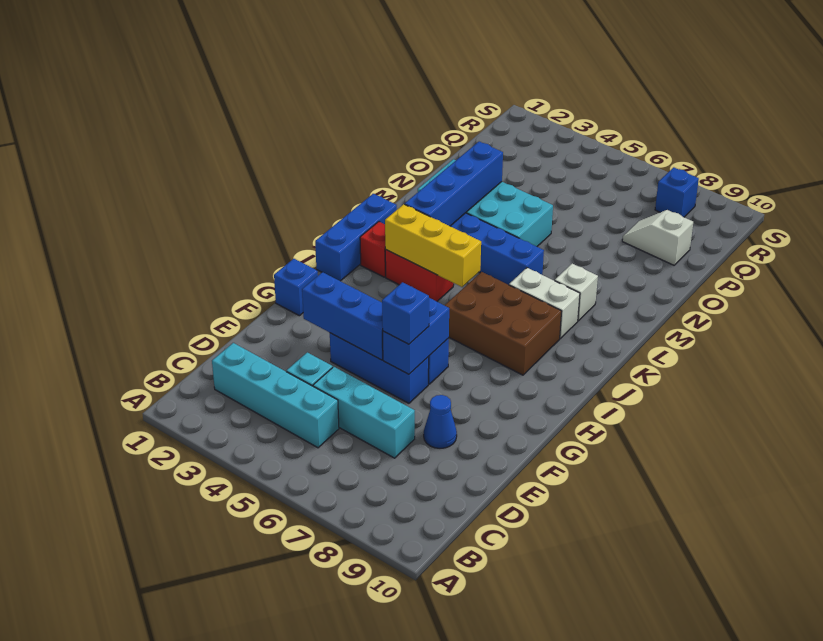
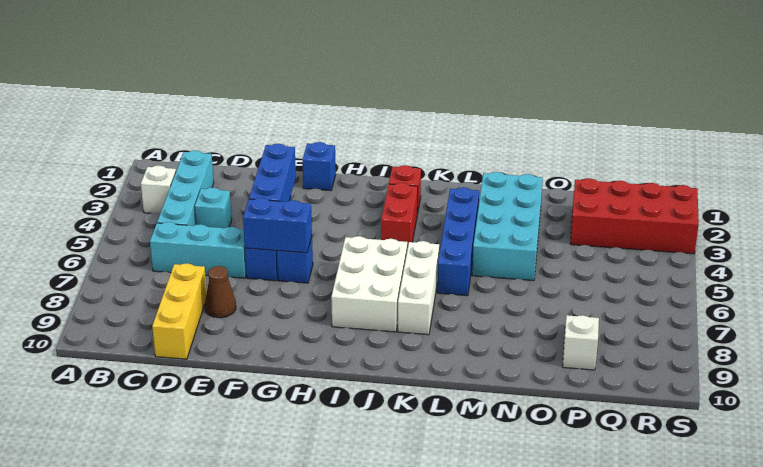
cyan 1x3 brick [313,367,415,458] -> cyan 1x3 brick turned to [150,222,246,278]
blue 1x1 cone [424,395,457,448] -> brown 1x1 cone [205,266,236,318]
blue 1x1 brick [382,282,429,344] -> none
blue 1x3 brick [315,194,397,281] -> none
brown 2x3 brick [445,272,562,375] -> white 2x3 brick [331,236,407,332]
yellow 1x3 brick [385,204,481,287] -> yellow 1x3 brick moved to [152,263,207,359]
blue 1x4 brick [405,142,503,226] -> none
white 1x2 brick [509,268,580,338] -> white 1x3 brick [398,241,439,335]
white 1x1 brick [555,264,598,321] -> white 1x1 brick moved to [141,166,176,214]
none -> red 2x4 brick [570,178,699,254]
blue 1x1 brick [655,167,699,217] -> none

